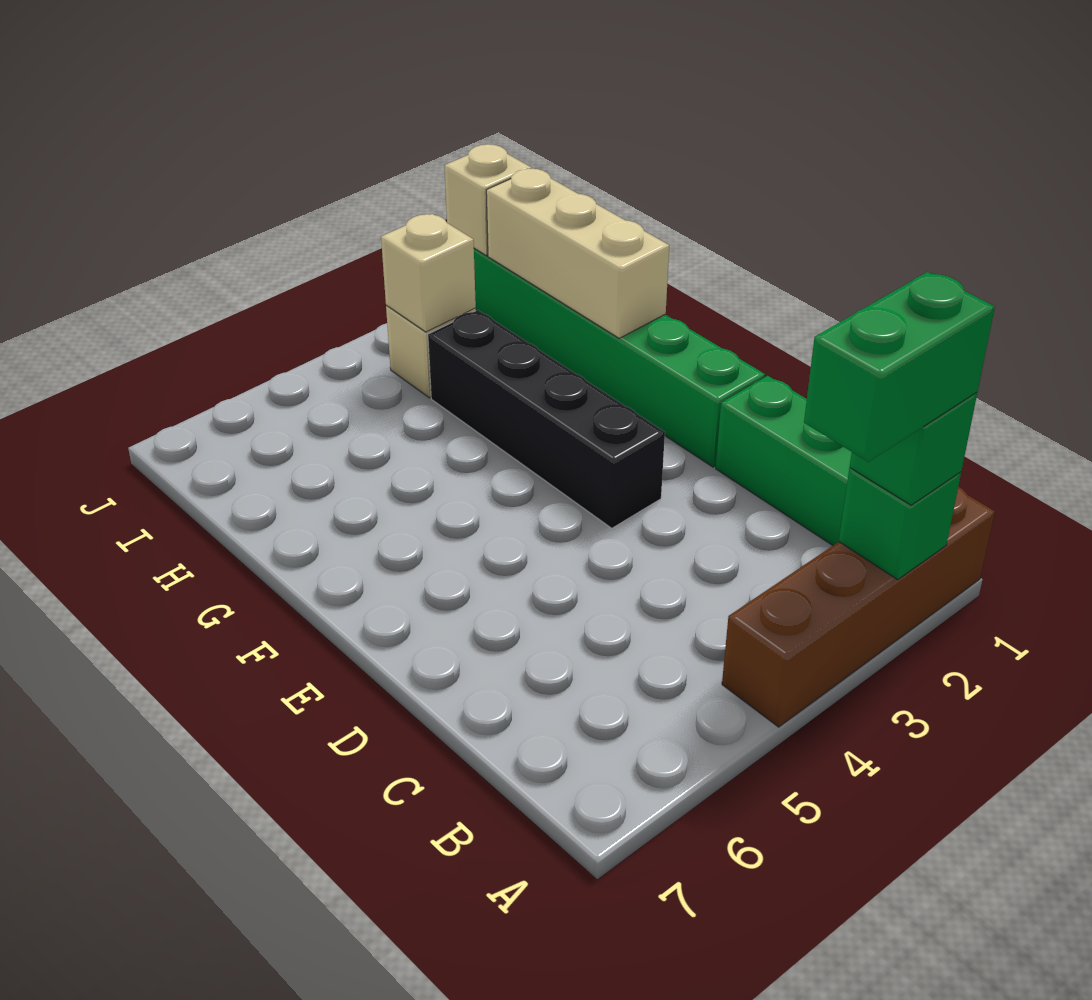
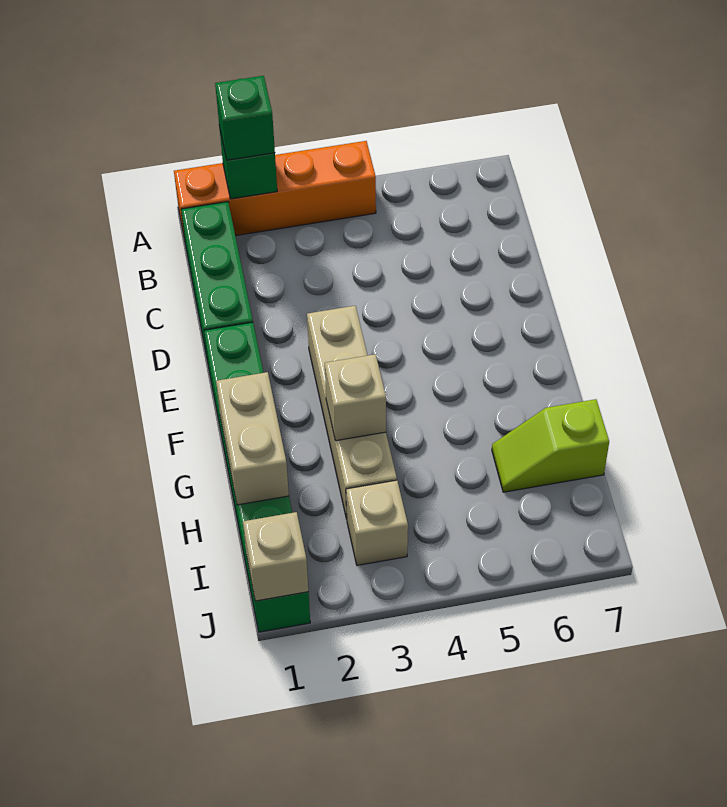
brown 1x4 brick [722,487,995,727] -> orange 1x4 brick [174,141,376,239]
green 1x2 brick [804,272,995,462] -> none
black 1x4 brick [428,310,665,528] -> tan 1x4 brick [307,306,397,519]
tan 1x3 brick [486,169,669,338] -> tan 1x2 brick [216,372,289,505]
none -> lime 1x2 slope [492,399,609,492]
tan 1x1 brick [381,214,476,332] -> tan 1x1 brick moved to [325,354,386,441]

